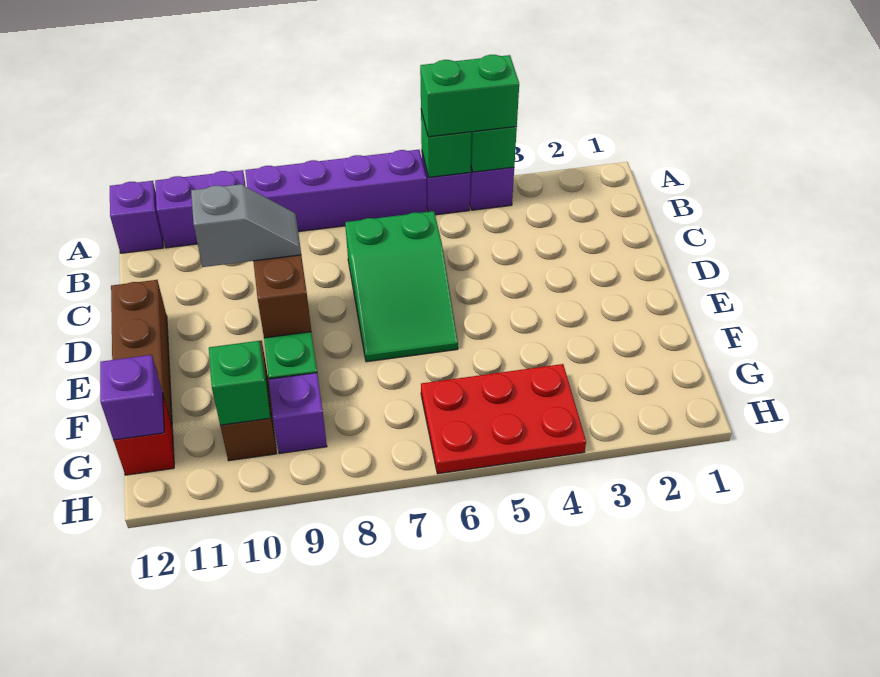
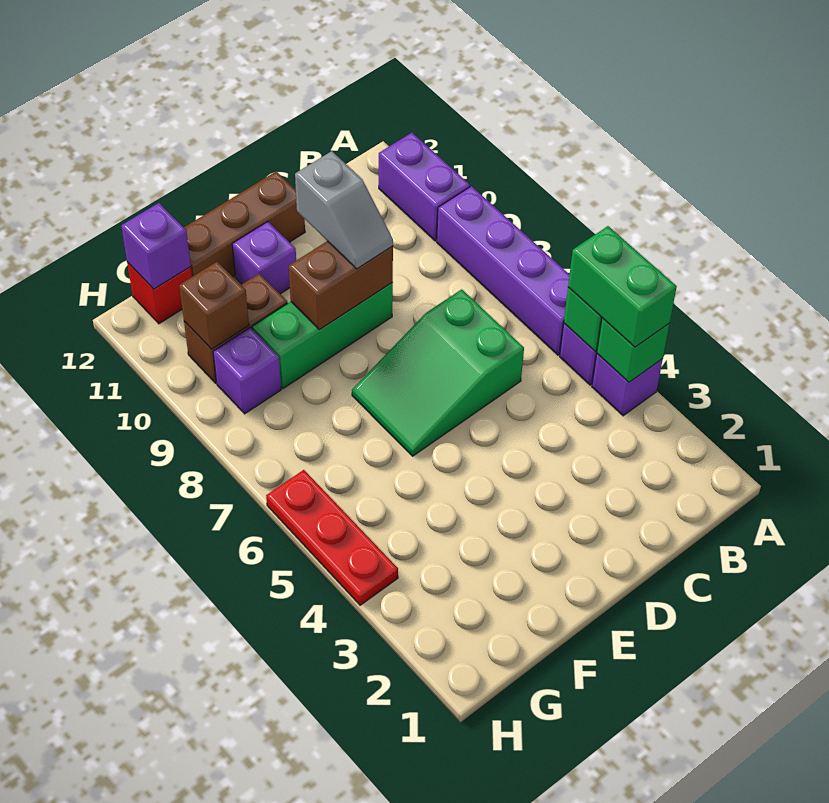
purple 1x1 brick [110,181,163,253] -> purple 1x1 brick moved to [232,222,296,294]
red 2x3 plate [421,364,586,474] -> red 1x3 plate [266,470,398,605]
green 1x1 brick [209,341,270,425] -> brown 1x1 brick [179,262,249,349]

